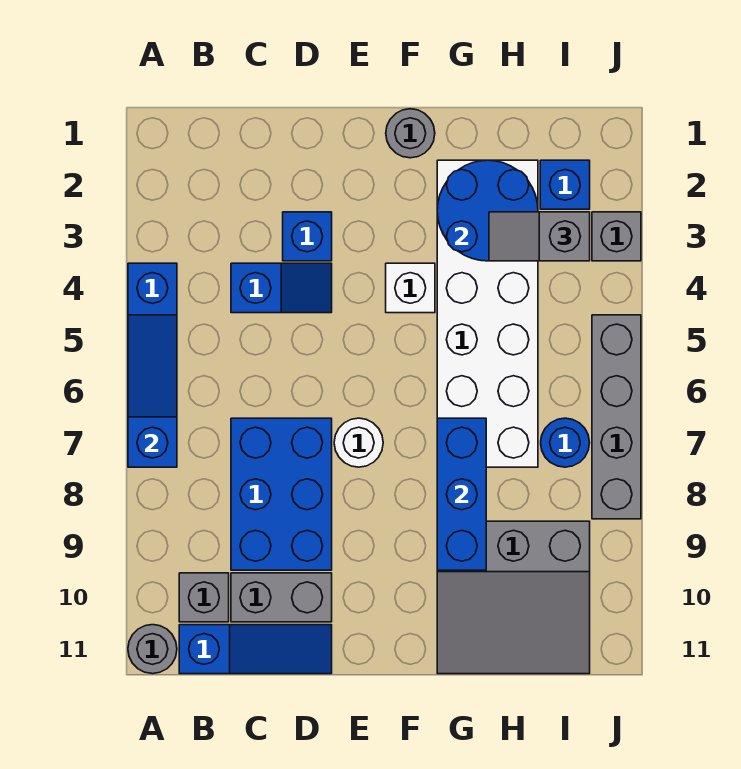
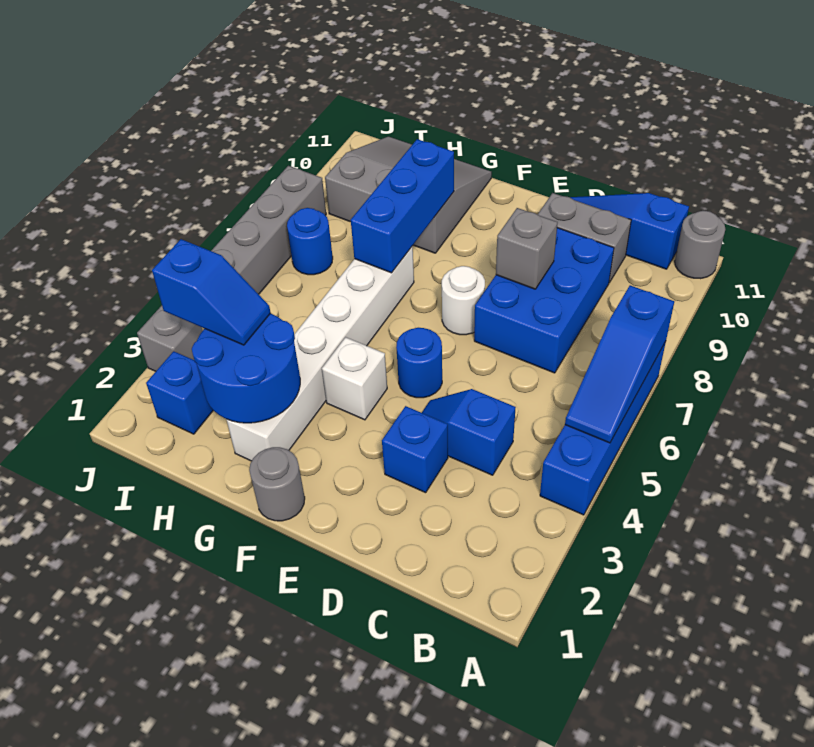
grey 1x1 brick [179,573,229,622] -> grey 1x1 brick moved to [496,208,558,289]
none -> blue 1x1 round brick [396,328,442,398]
white 2x6 brick [437,160,538,467] -> white 1x6 brick [227,246,414,461]
grey 1x2 slope [489,212,590,261] -> blue 1x2 slope [152,239,271,345]

